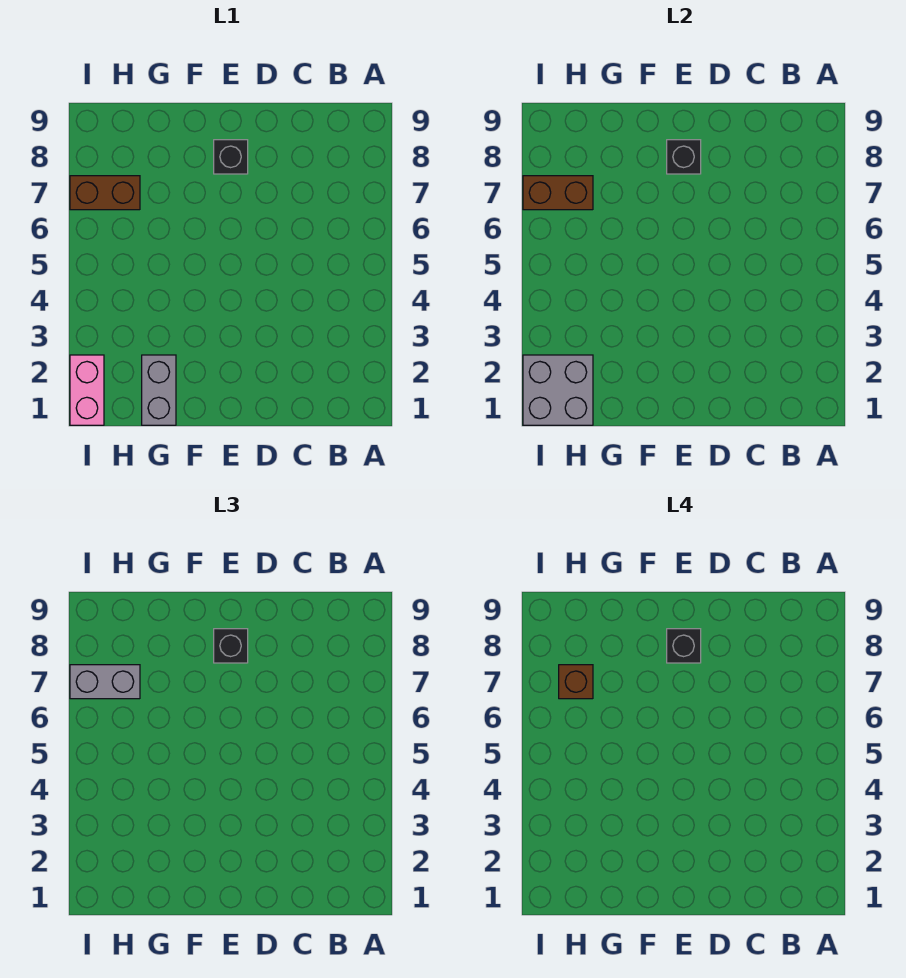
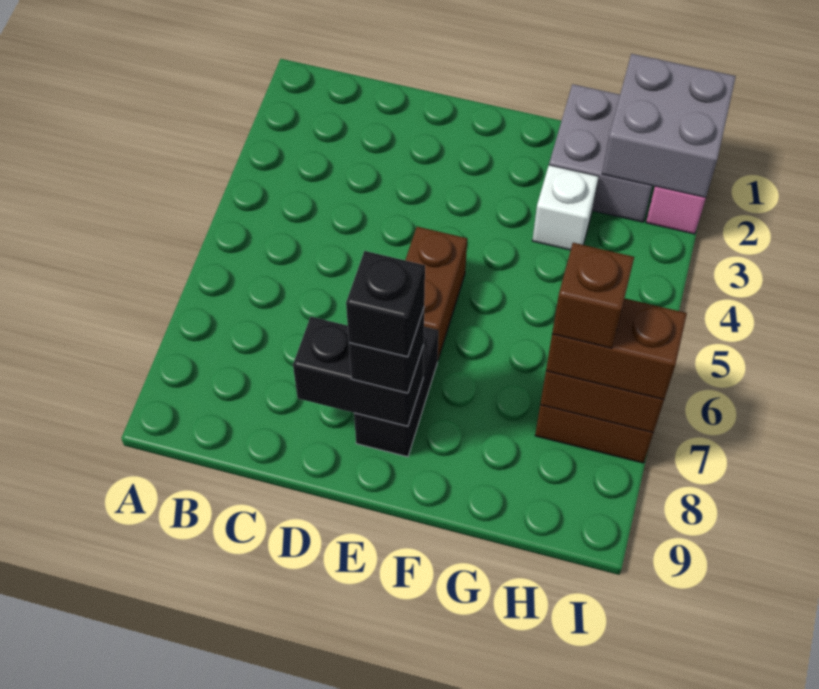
none -> brown 1x2 brick [405,227,467,361]
black 1x1 brick [214,140,248,174] -> black 1x2 brick [354,327,438,457]
black 1x1 brick [667,140,701,174] -> black 1x2 brick [293,317,424,426]
grey 1x2 brick [142,355,176,425] -> grey 2x2 brick [549,84,652,222]
none -> white 1x1 brick [532,165,599,250]
grey 1x2 brick [70,665,140,699] -> brown 1x2 brick [546,298,687,400]

